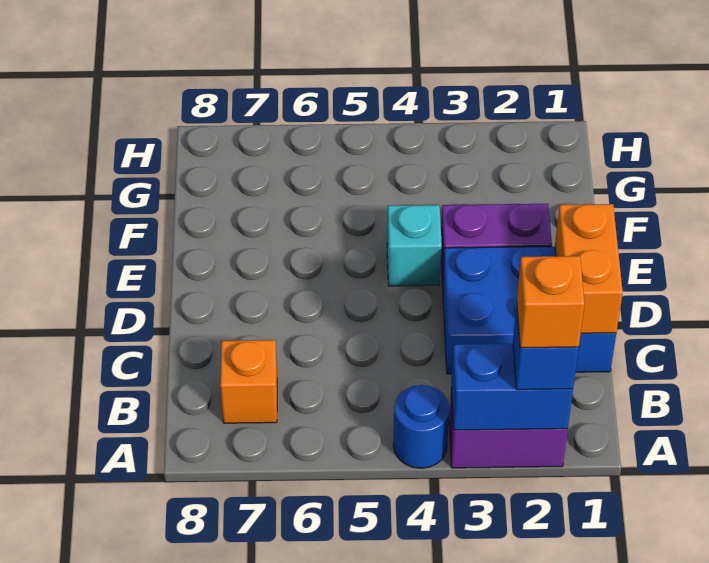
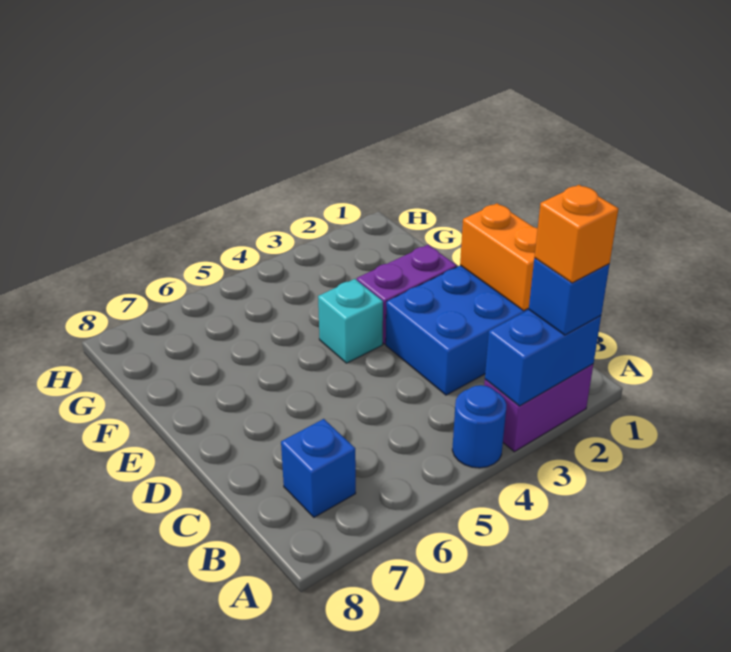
orange 1x1 brick [220,340,277,423] -> blue 1x1 brick [281,419,356,517]

